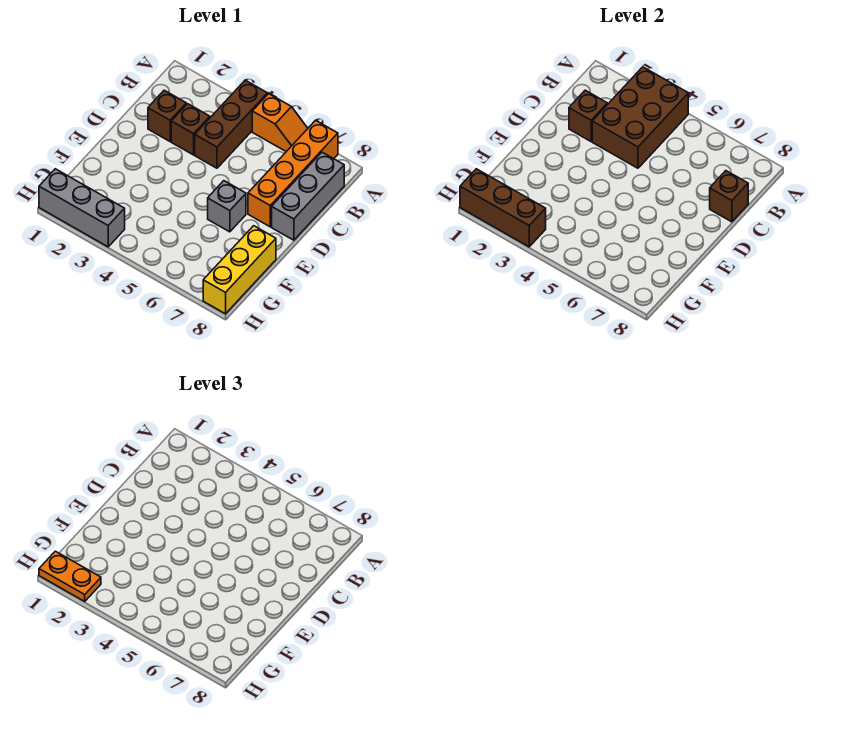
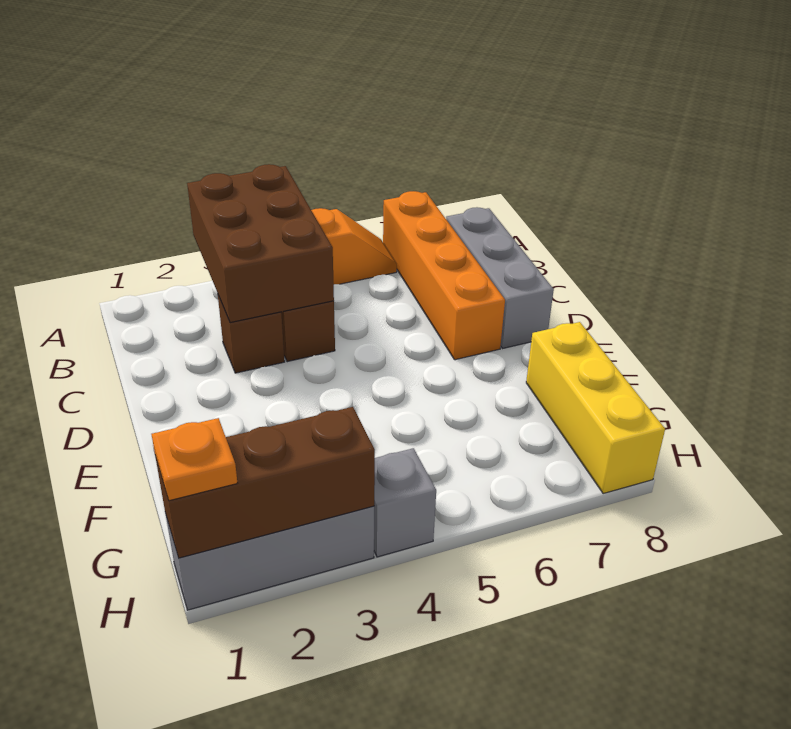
brown 1x1 brick [148,90,186,141] -> none
brown 1x1 brick [569,90,607,141] -> none
brown 1x1 brick [710,171,748,222] -> none
grey 1x1 brick [208,181,246,232] -> grey 1x1 brick moved to [374,448,436,557]
orange 1x2 plate [39,551,101,601] -> orange 1x1 plate [151,418,237,501]

